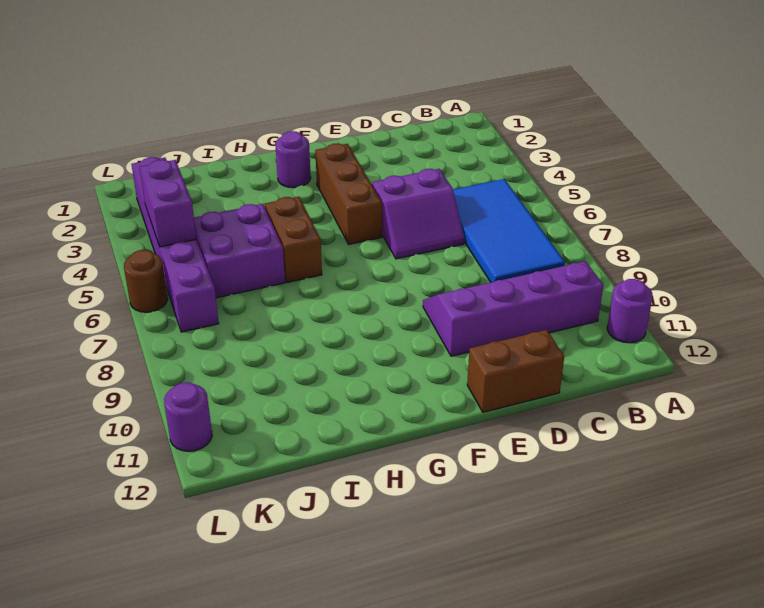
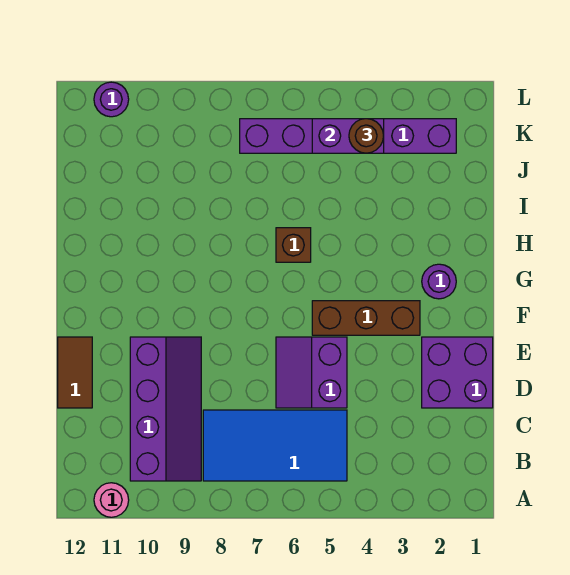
purple 1x1 round brick [607,279,653,343] -> pink 1x1 round brick [94,483,129,517]
brown 1x2 brick [467,330,564,412] -> brown 1x2 tile [58,337,92,408]
brown 1x2 brick [265,197,322,282] -> brown 1x1 brick [276,228,311,262]
purple 2x2 brick [194,204,285,298] -> purple 2x2 brick moved to [422,337,493,408]
brown 1x1 round brick [124,250,168,312] -> brown 1x1 round brick moved to [349,119,384,153]

